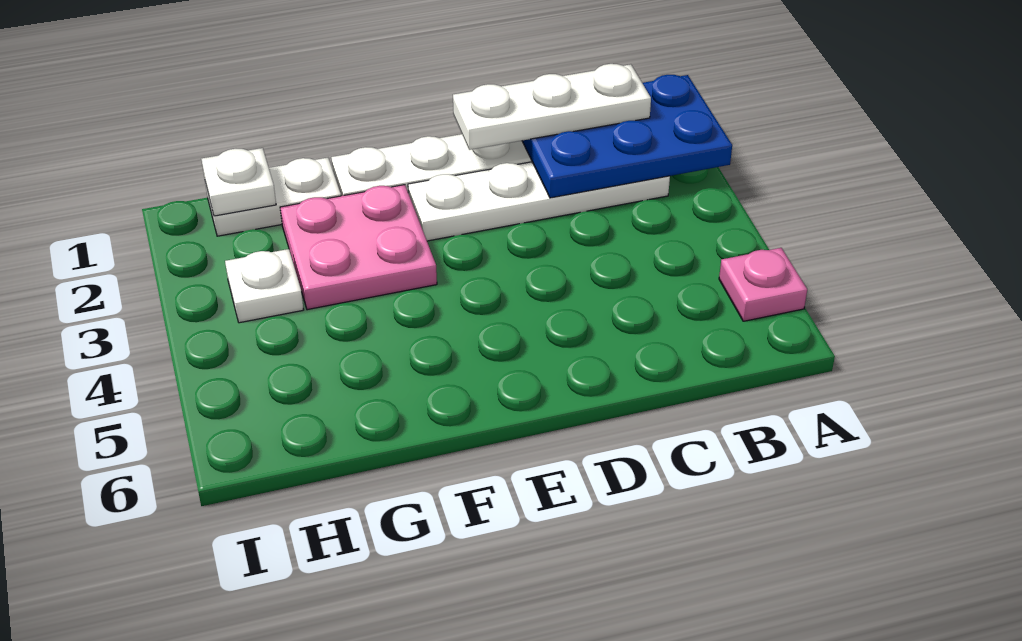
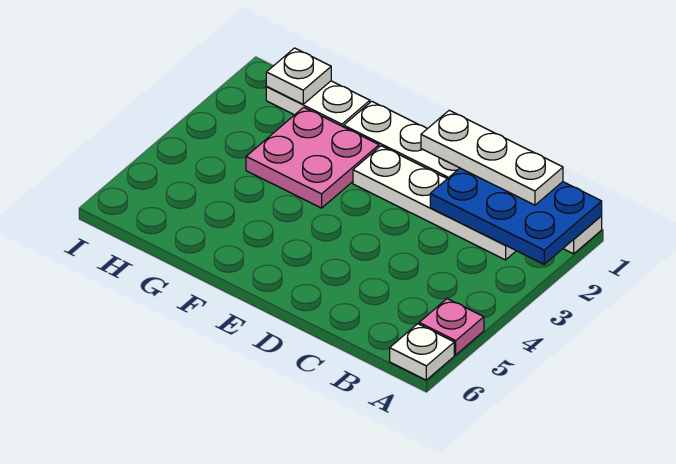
white 1x1 plate [225,249,304,323] -> white 1x1 plate moved to [390,324,454,380]

